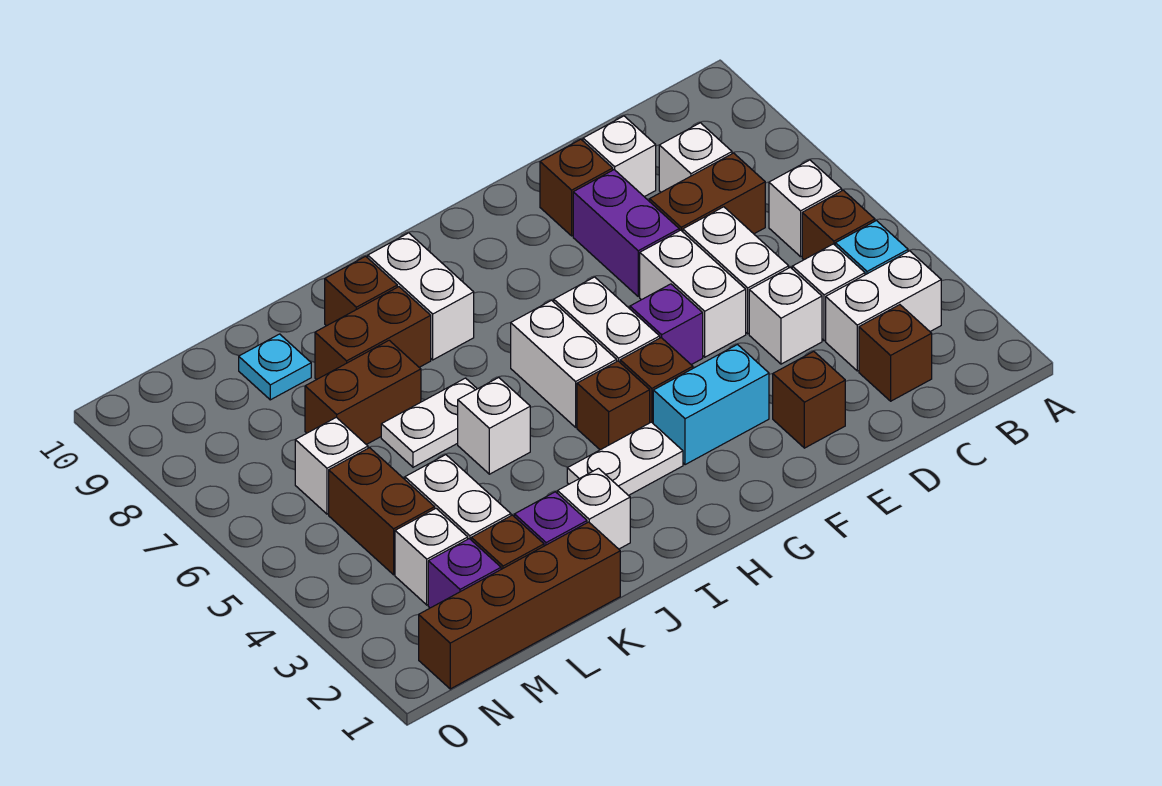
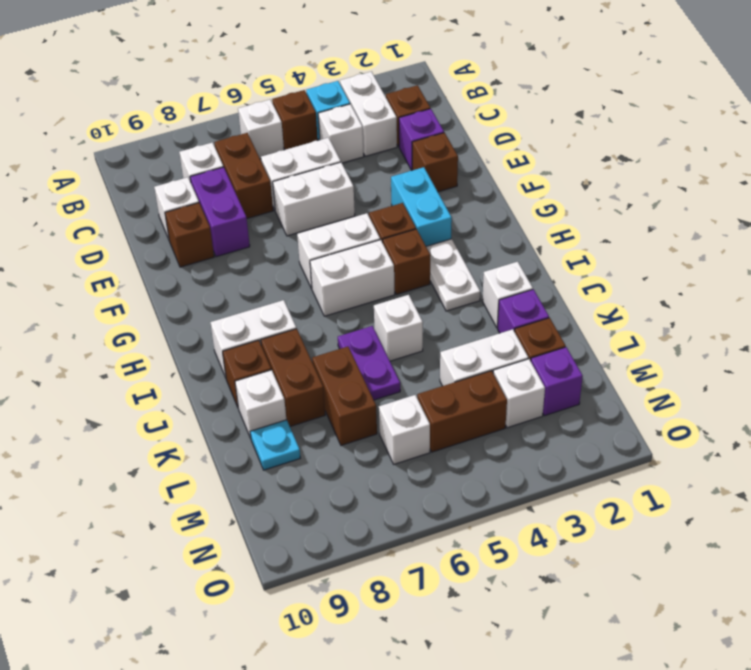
white 1x1 brick [749,267,822,364] -> white 1x1 brick moved to [235,370,286,438]
purple 1x2 brick [573,170,679,296] -> purple 1x2 brick turned to [190,167,250,257]
purple 1x1 brick [630,284,703,365] -> purple 1x1 brick moved to [399,109,444,170]
white 1x2 plate [381,378,477,467] -> purple 1x2 plate [338,326,400,400]
brown 1x4 brick [419,522,620,689] -> none

